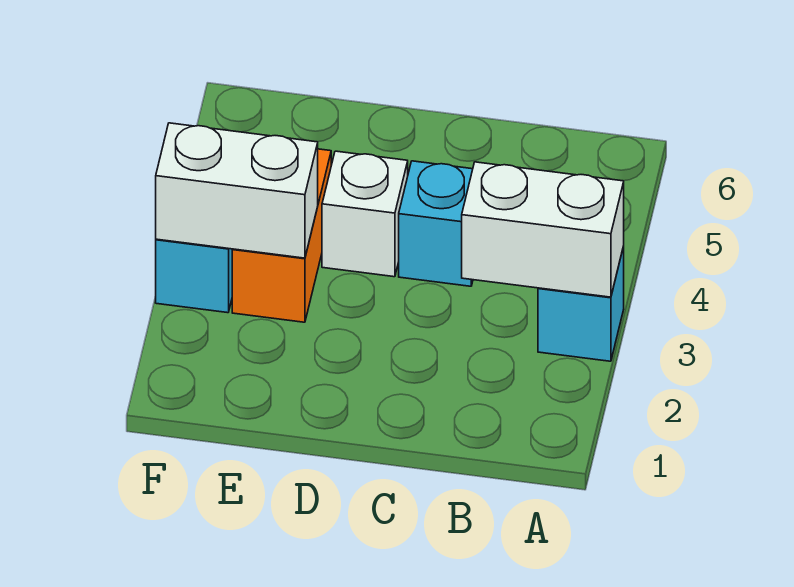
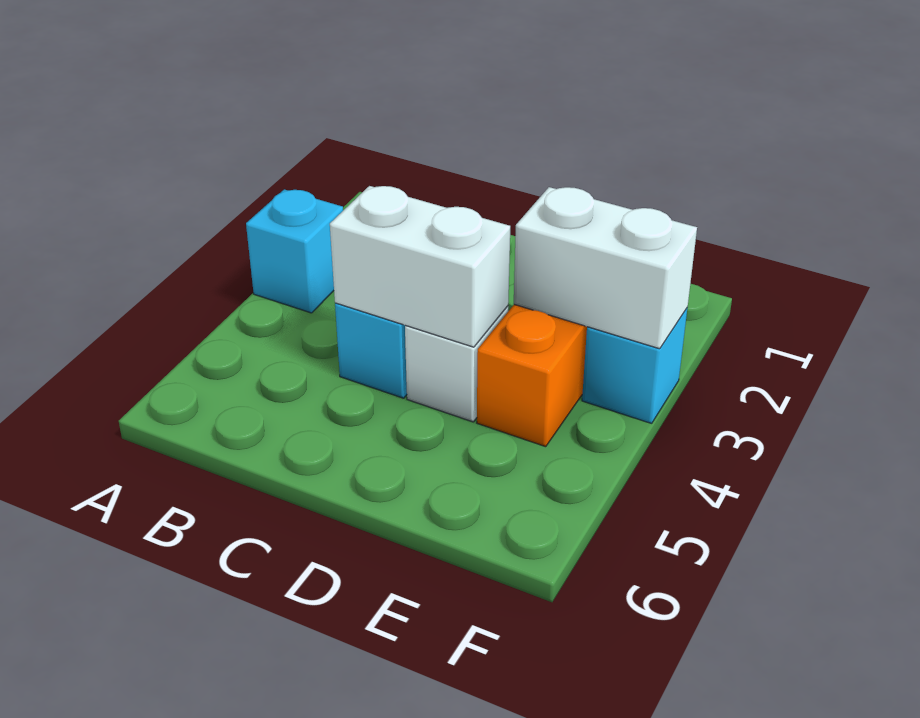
white 1x2 brick [462,162,624,297] -> white 1x2 brick moved to [330,186,510,347]

